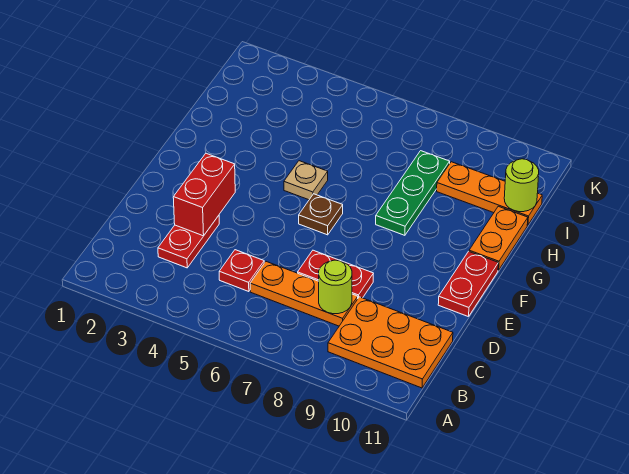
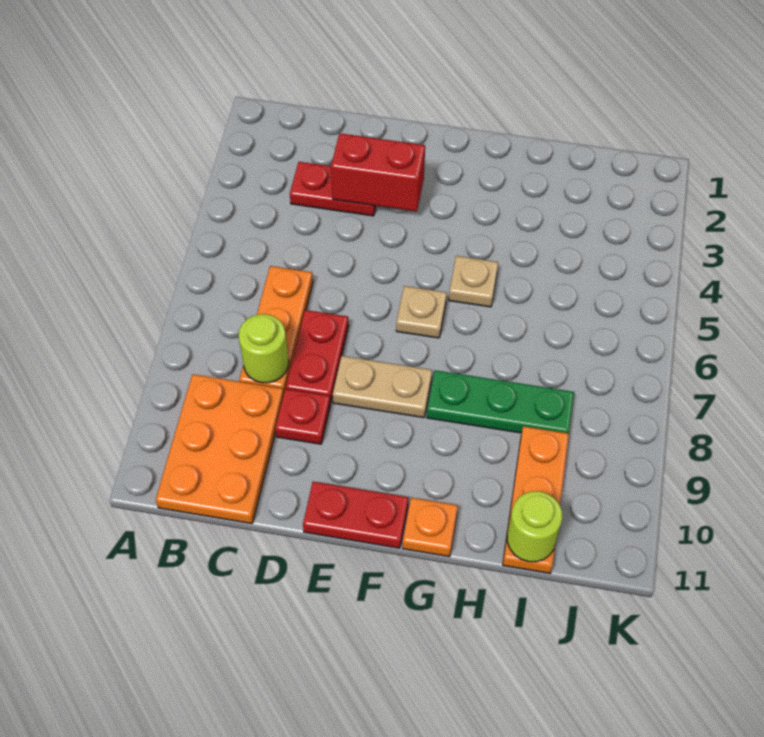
red 1x1 plate [219,250,264,292] -> red 1x1 plate moved to [275,389,330,444]
none -> tan 1x2 plate [333,356,432,418]
brown 1x1 plate [299,194,343,235] -> tan 1x1 plate [396,286,447,338]
orange 1x2 plate [469,206,528,270] -> orange 1x1 plate [402,498,458,557]

